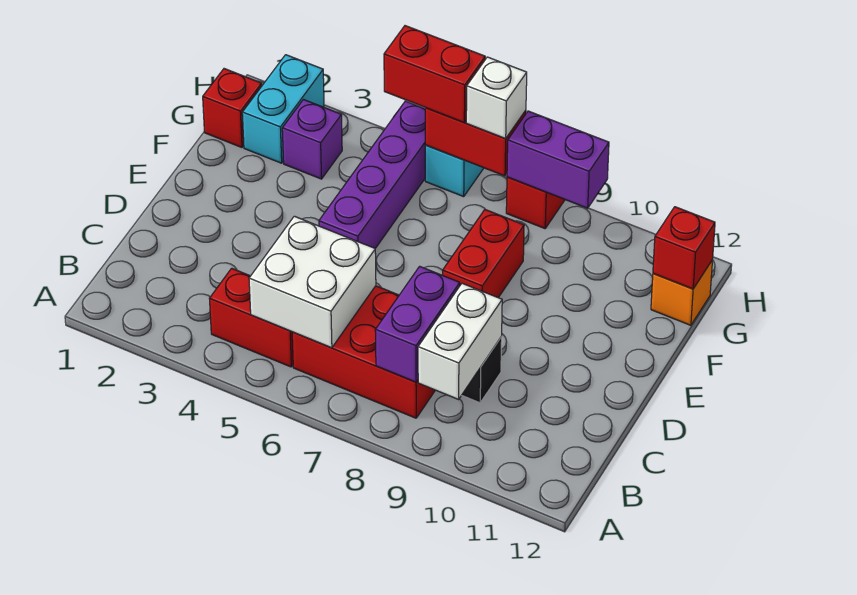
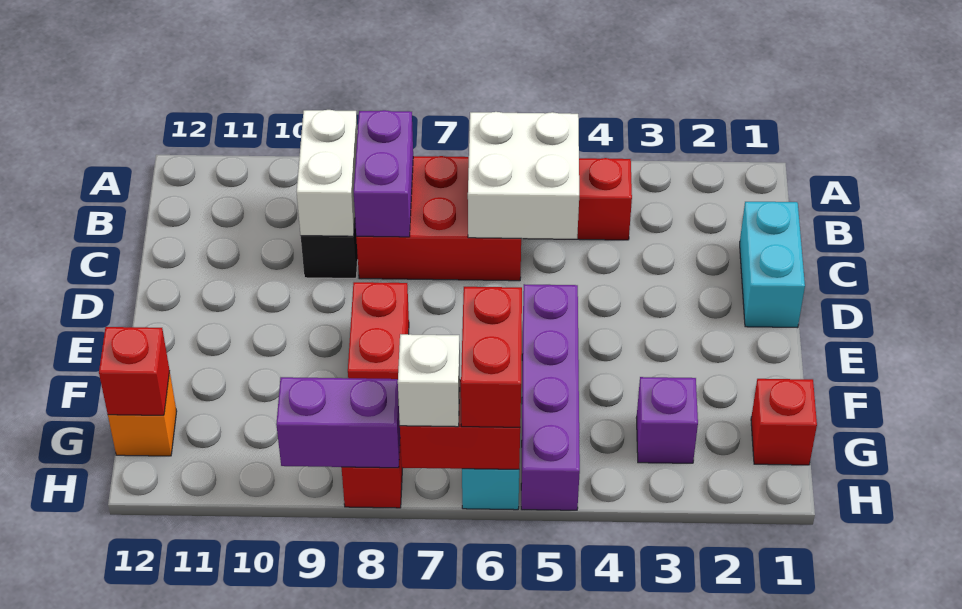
cyan 1x2 brick [242,55,324,163] -> cyan 1x2 brick moved to [740,202,805,328]
red 1x2 brick [384,26,485,122] -> red 1x2 brick turned to [461,287,522,427]

